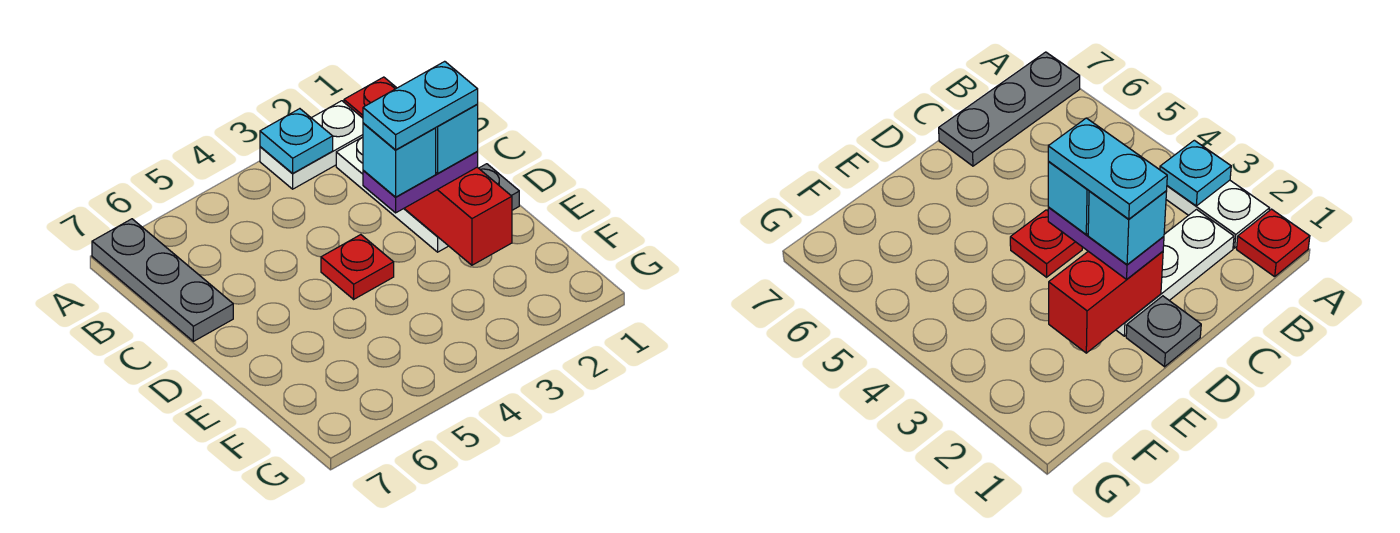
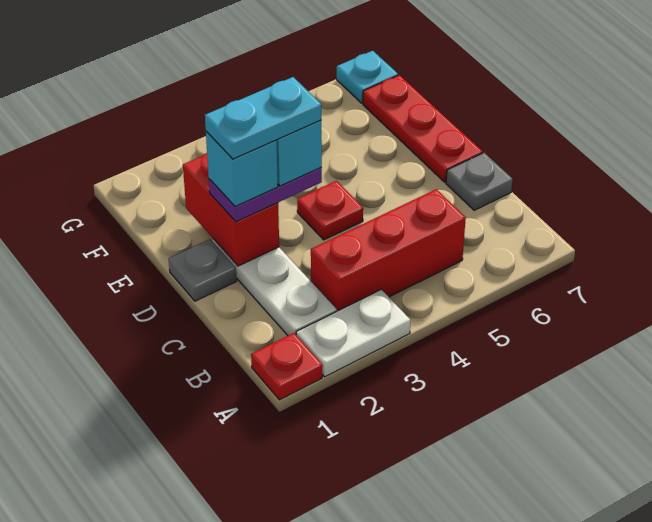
cyan 1x1 plate [260,109,333,174] -> cyan 1x1 plate moved to [337,51,398,103]
grey 1x3 plate [92,219,233,341] -> grey 1x1 plate [446,153,513,210]
none -> red 1x3 brick [311,189,466,311]
none -> red 1x3 plate [363,75,483,182]

